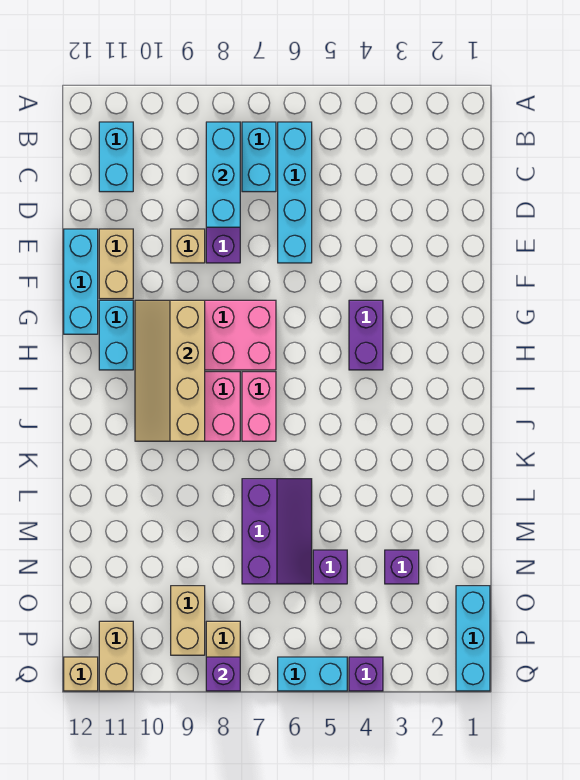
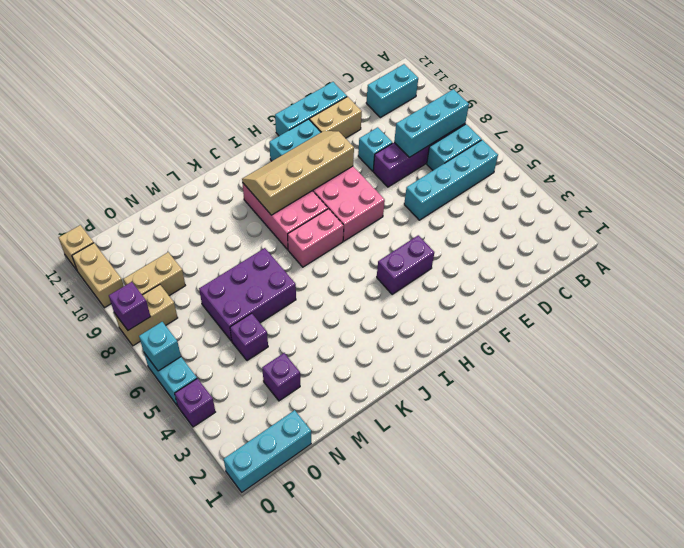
tan 1x1 brick [171,229,205,263] -> cyan 1x1 brick [358,127,393,171]
purple 2x3 slope [242,479,312,584] -> purple 2x3 brick [199,248,296,341]
tan 1x2 brick [99,621,133,691] -> tan 1x2 brick turned to [72,243,124,308]
none -> cyan 1x1 brick [139,322,181,371]

